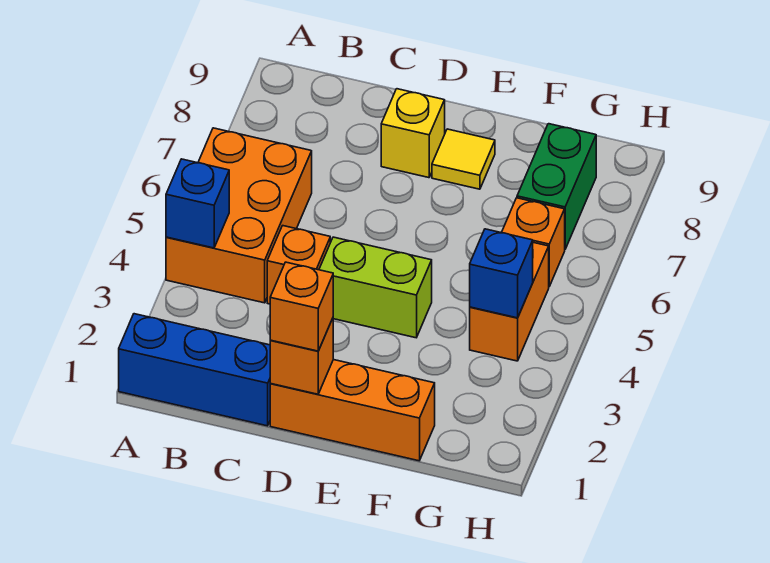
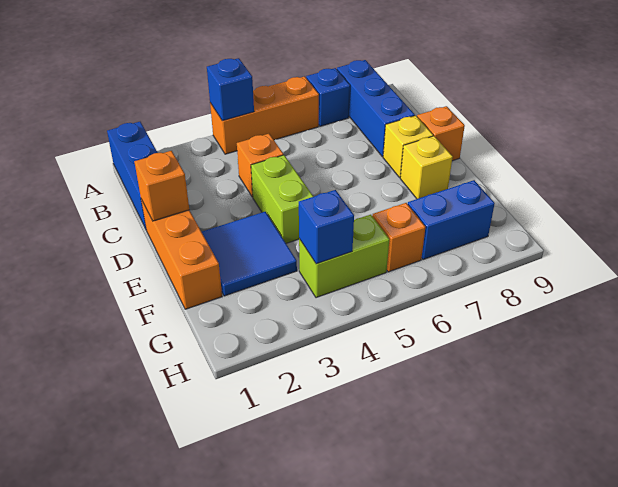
orange 2x3 brick [166,128,312,303] -> orange 1x3 brick [210,77,319,154]
none -> blue 1x1 brick [306,68,350,126]
none -> blue 1x3 brick [337,60,415,157]
orange 1x1 brick [270,262,333,351] -> orange 1x1 brick moved to [417,106,465,161]
none -> blue 2x2 tile [202,212,297,296]
yellow 1x1 tile [432,129,495,189] -> yellow 1x1 brick [400,136,453,199]
orange 1x2 brick [470,242,549,361] -> lime 1x2 brick [299,215,389,298]
green 1x2 brick [517,124,596,249] -> blue 1x2 brick [408,180,495,260]

